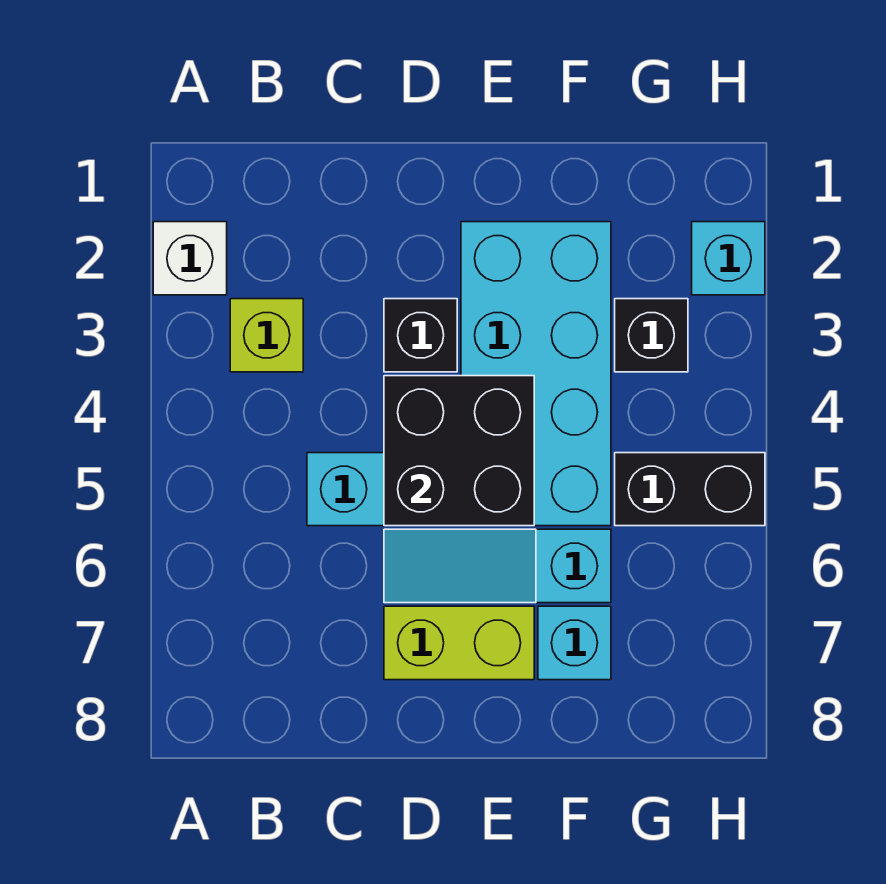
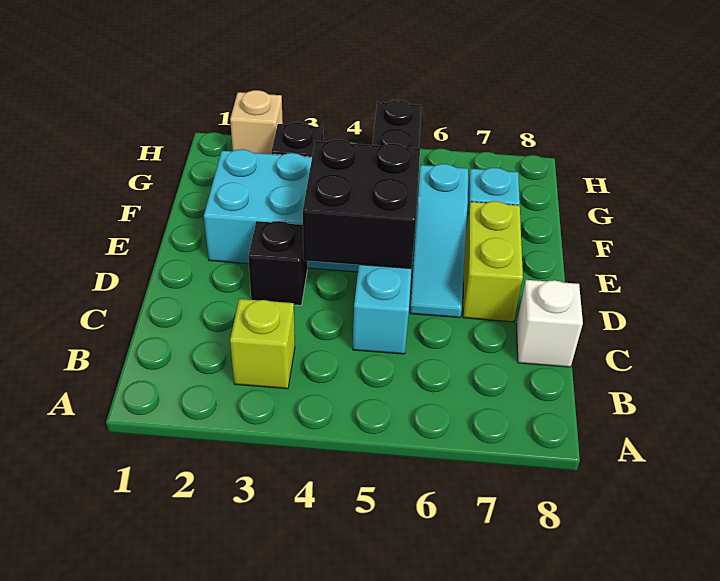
white 1x1 brick [153,222,227,295] -> white 1x1 brick moved to [516,280,583,367]
cyan 1x1 brick [692,222,765,295] -> tan 1x1 brick [230,90,283,154]

